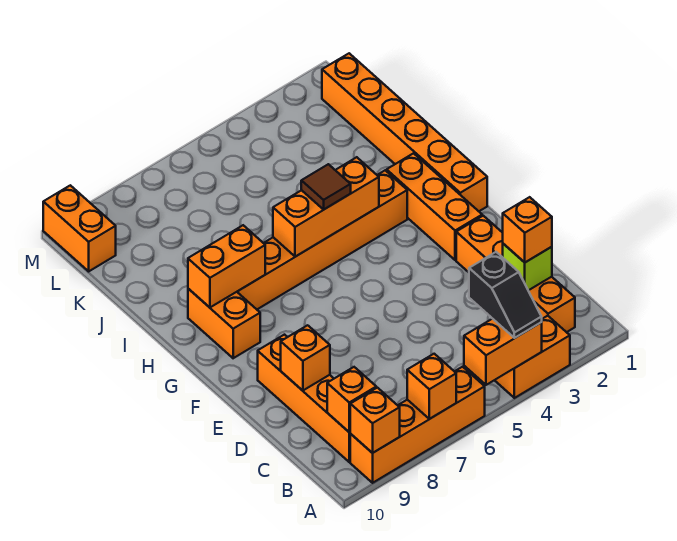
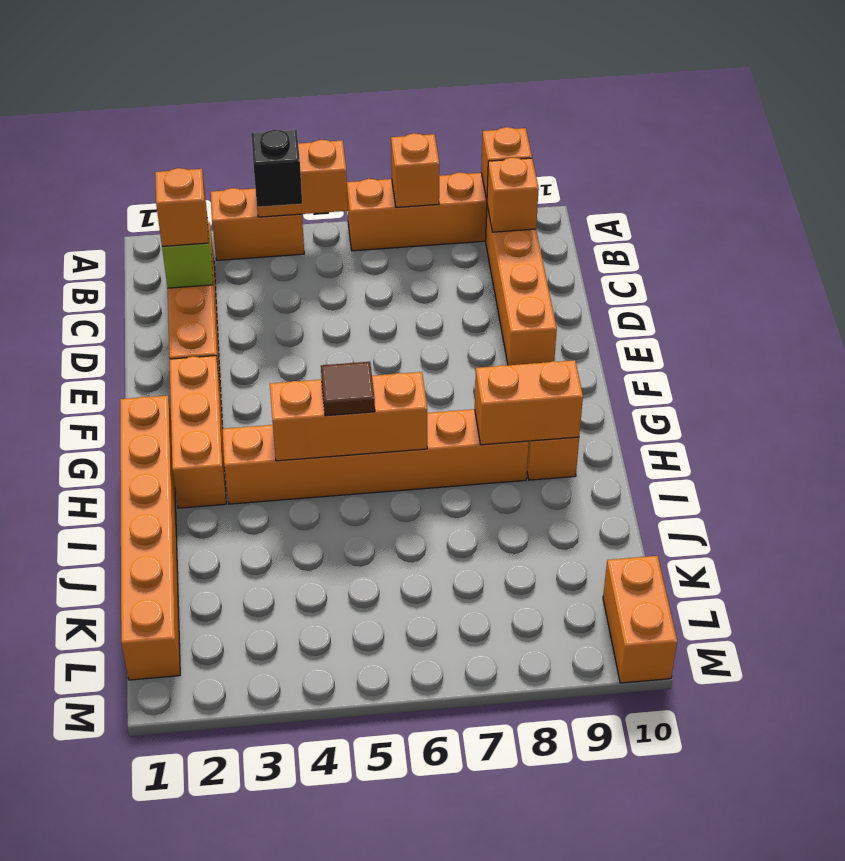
orange 1x1 brick [281,325,330,391] -> none

